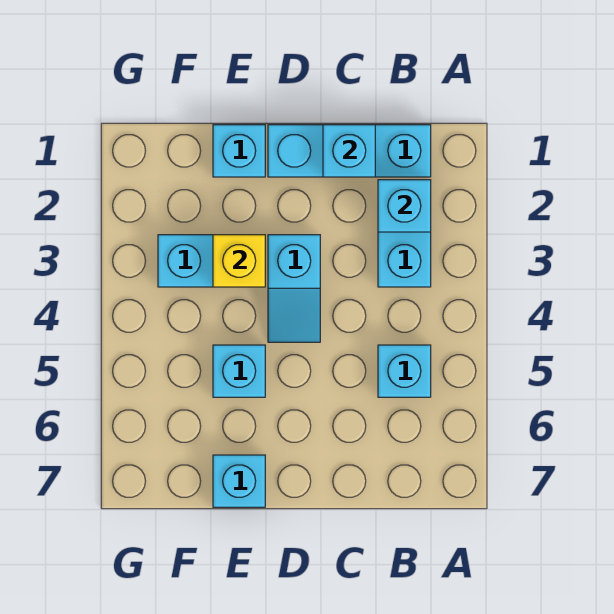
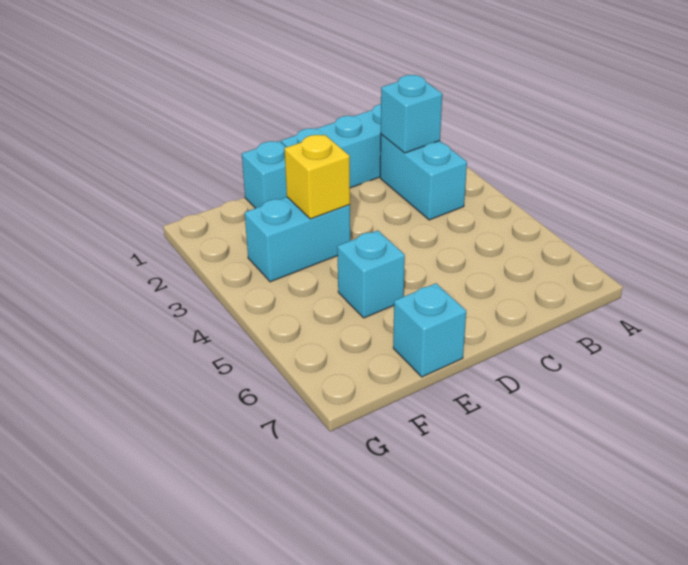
cyan 1x1 brick [378,345,431,397] -> none
cyan 1x1 brick [323,125,375,177] -> none
cyan 1x2 slope [268,235,320,342] -> none

